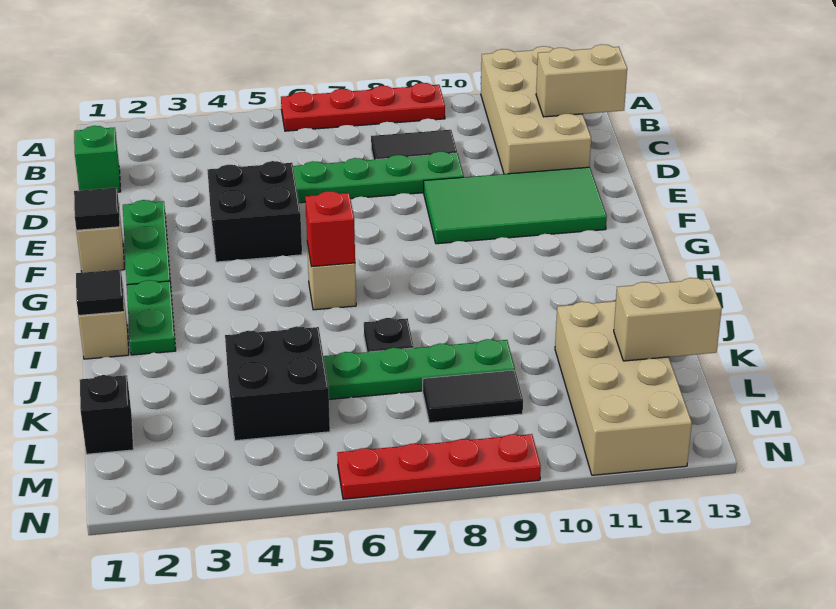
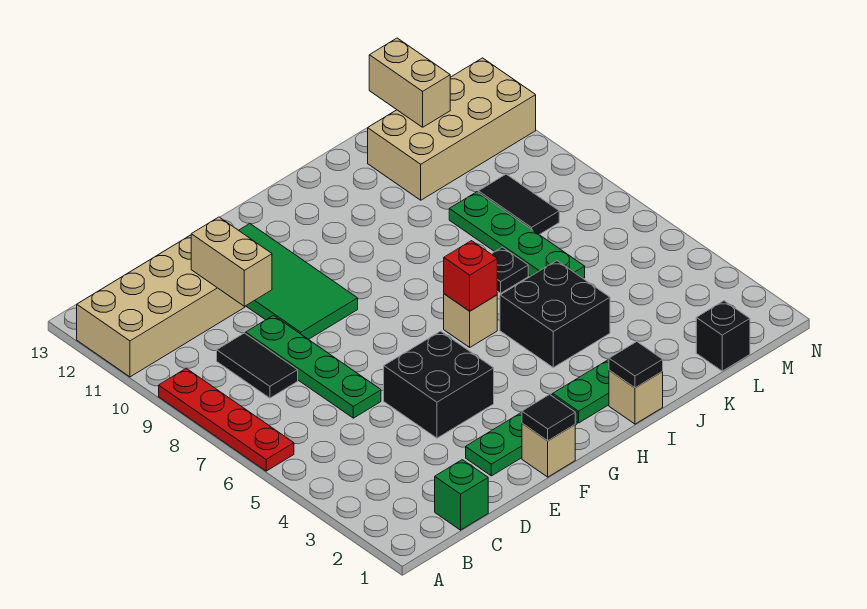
tan 1x2 brick [536,44,627,117] -> tan 1x2 brick moved to [191,217,272,306]
black 2x2 brick [225,326,330,441] -> black 2x2 brick moved to [500,261,610,367]
red 1x4 plate [337,434,541,499] -> none

